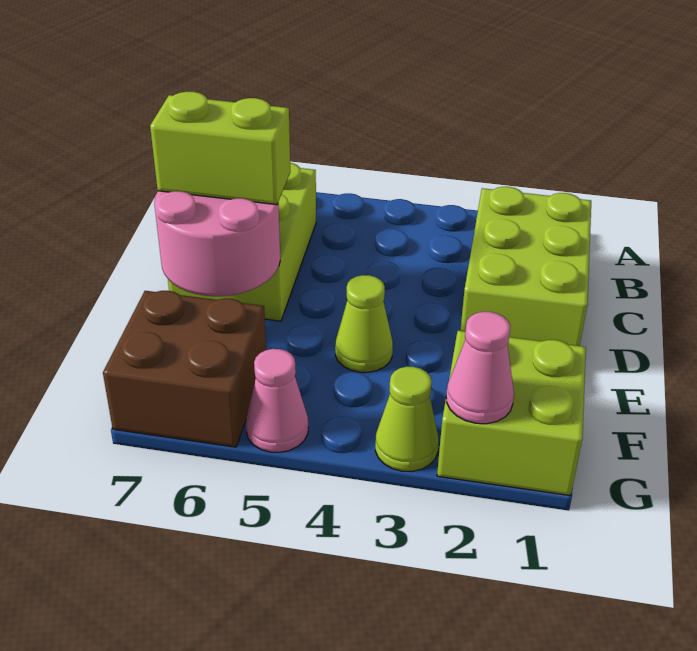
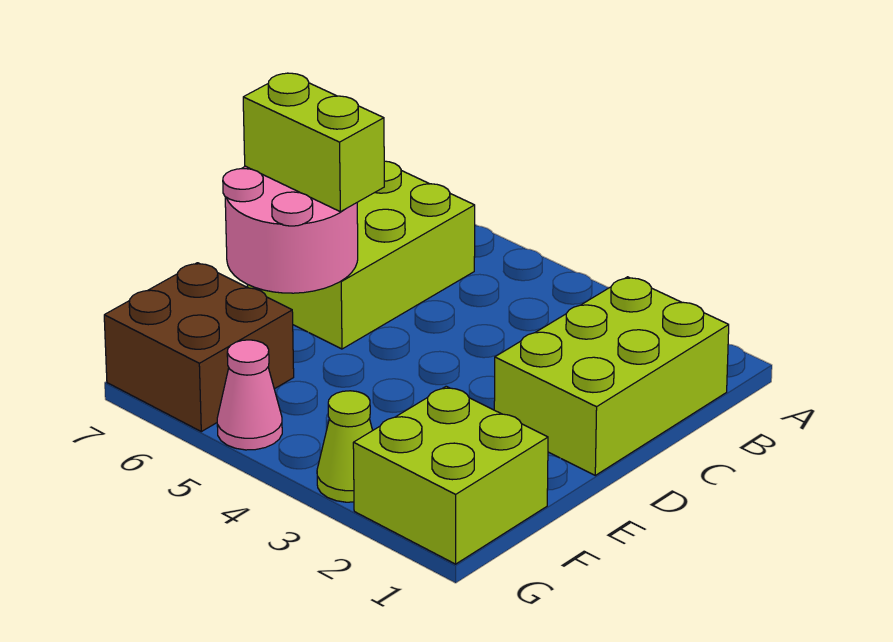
lime 1x1 cone [335,275,393,372] -> none
pink 1x1 cone [446,312,514,424] -> none

